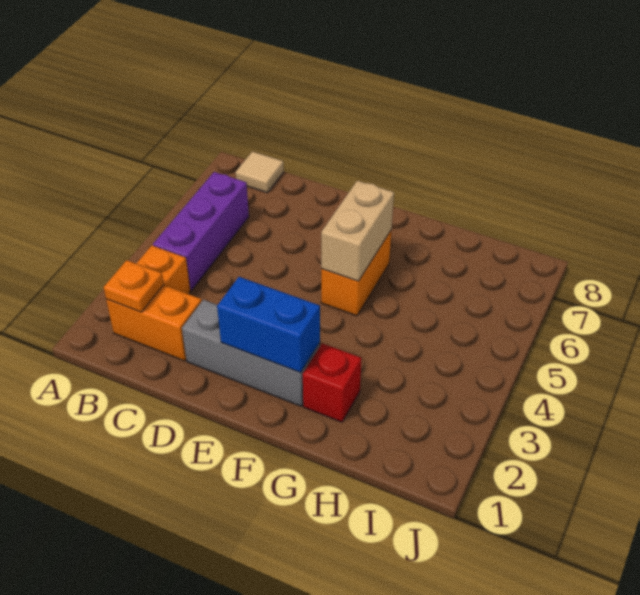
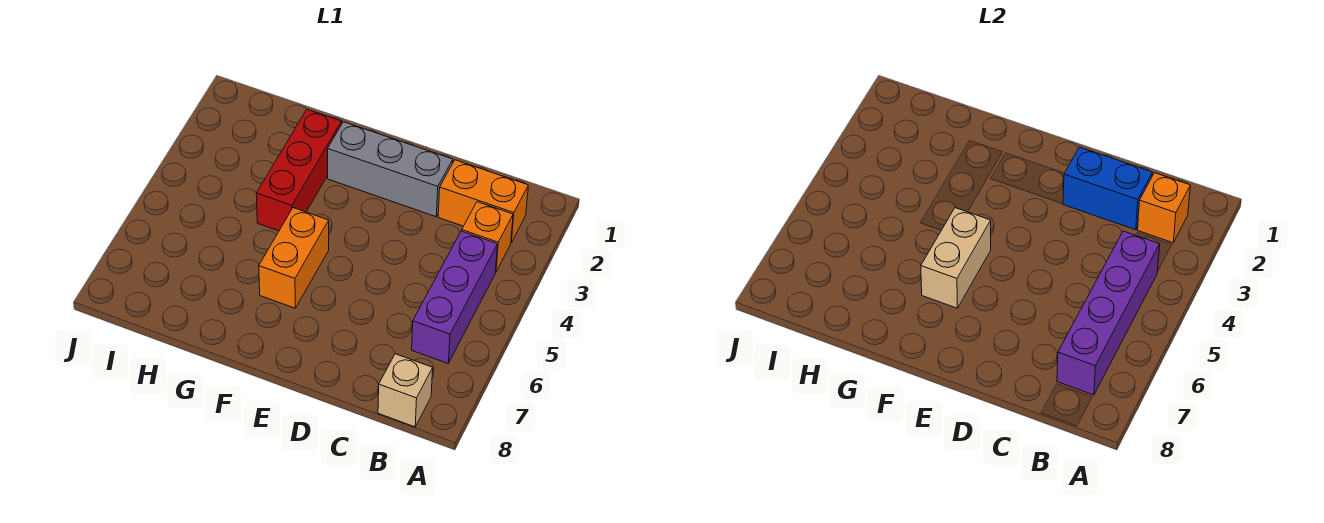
orange 1x1 plate [103,260,164,312] -> orange 1x1 brick [1138,173,1190,243]
none -> purple 1x4 brick [1057,231,1160,395]
tan 1x1 tile [236,152,284,193] -> tan 1x1 brick [378,354,433,427]
blue 1x2 brick [217,277,320,373] -> blue 1x2 brick moved to [1063,147,1152,230]
red 1x1 brick [303,343,362,422] -> red 1x3 brick [256,109,342,231]

